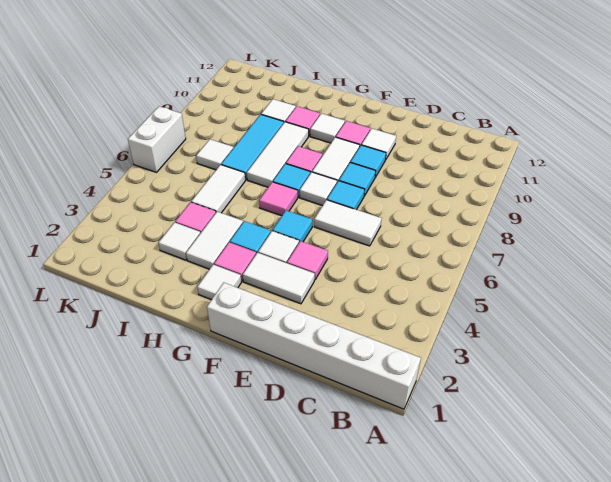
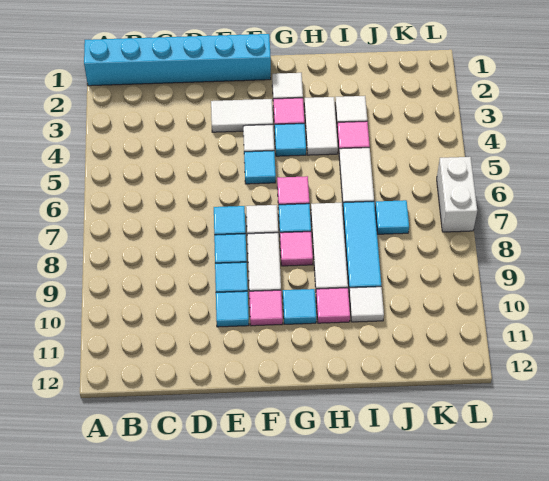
white 1x6 brick [207,283,421,409] -> cyan 1x6 brick [84,34,271,86]
white 1x2 tile [314,200,382,246] -> none
pink 1x1 tile [287,241,328,280] -> none
white 1x1 tile [361,129,396,160] -> cyan 1x1 tile [216,291,249,327]
white 1x1 tile [310,113,345,143] -> cyan 1x1 tile [283,289,316,324]
white 1x1 tile [196,139,233,170] -> cyan 1x1 tile [375,200,409,234]

